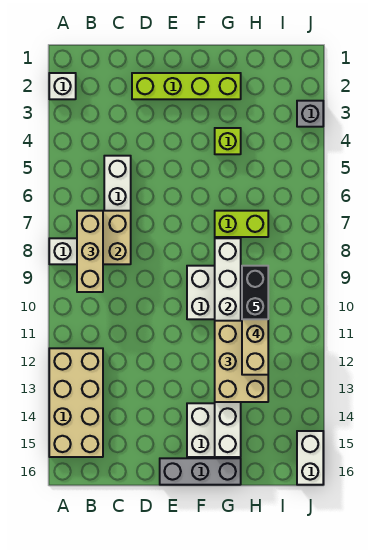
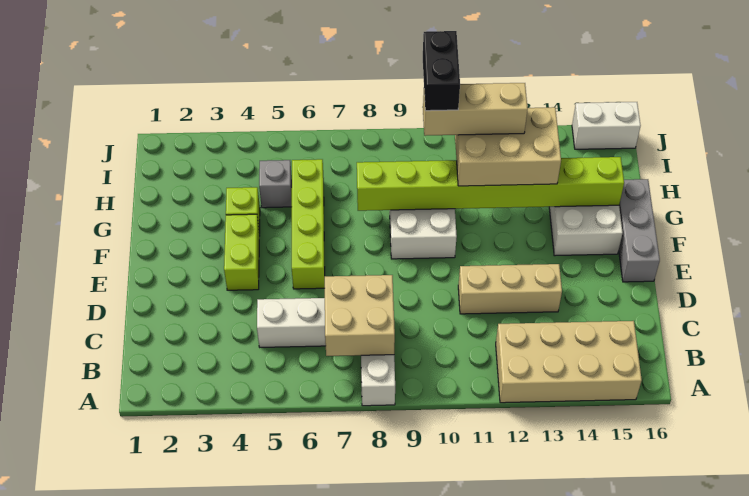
white 1x1 brick [49,73,76,99] -> none
tan 1x3 brick [77,211,103,292] -> tan 1x3 brick moved to [458,264,562,314]
lime 1x4 brick [132,73,241,99] -> lime 1x4 brick moved to [292,159,325,289]
lime 1x2 brick [215,211,268,237] -> lime 1x2 brick moved to [224,214,259,290]
white 1x8 brick [215,238,241,457] -> lime 1x8 brick [357,157,624,211]
black 1x2 brick [242,266,268,319] -> black 1x2 brick turned to [423,31,460,111]
grey 1x1 brick [297,101,323,127] -> grey 1x1 brick moved to [259,160,292,208]

